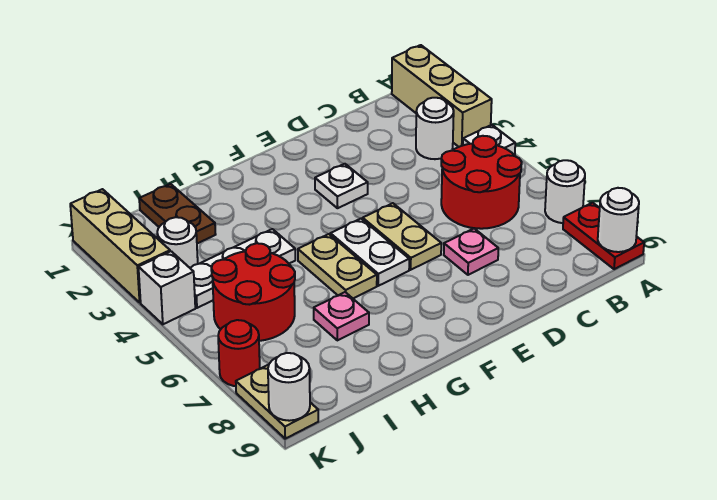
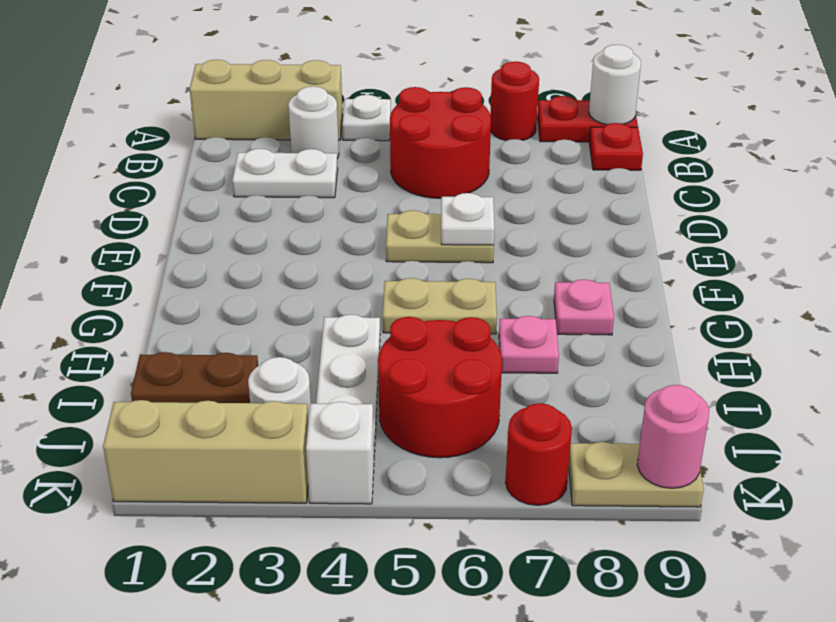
white 1x1 round brick [545,160,585,223] -> red 1x1 round brick [490,61,539,141]
none -> red 1x1 plate [589,123,643,170]
pink 1x1 plate [444,229,498,275] -> pink 1x1 plate moved to [554,279,614,335]
white 1x1 plate [315,164,368,208] -> white 1x1 plate moved to [441,193,495,245]
white 1x2 plate [330,219,409,286] -> white 1x2 plate moved to [232,149,338,198]
white 1x1 round brick [268,353,310,421] -> pink 1x1 round brick [637,385,709,488]

